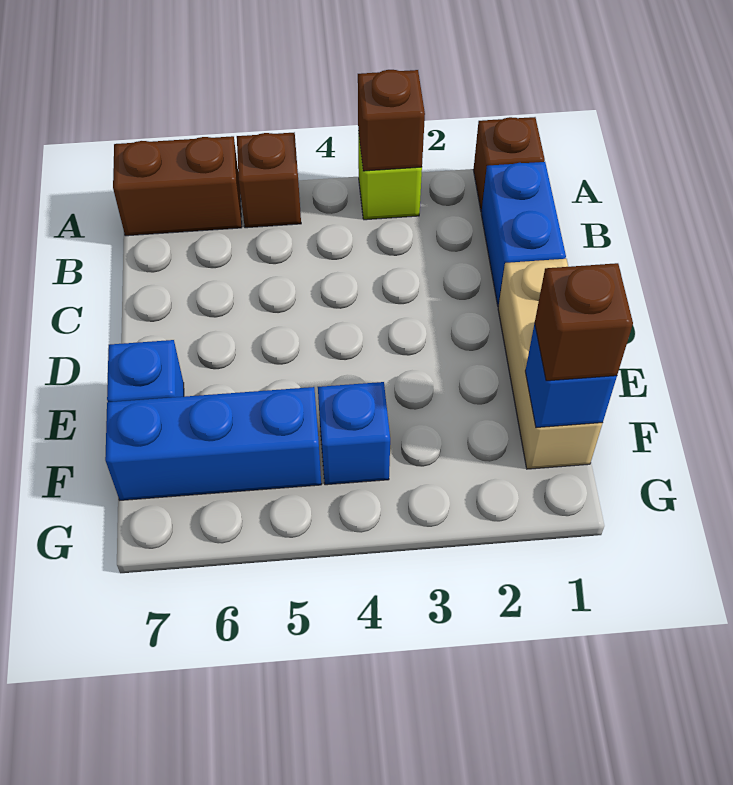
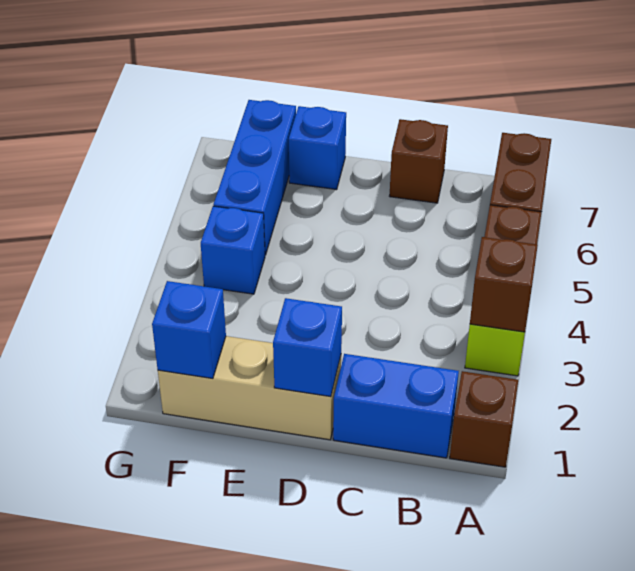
none -> blue 1x1 brick [273,298,342,397]
brown 1x1 brick [535,263,633,381] -> brown 1x1 brick moved to [390,119,448,203]

